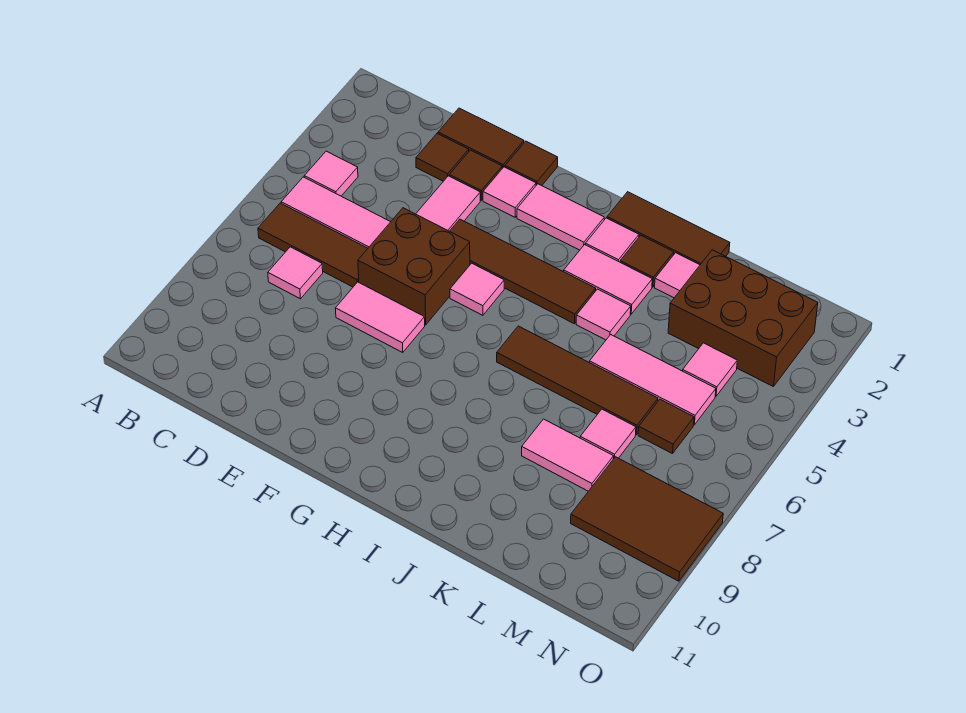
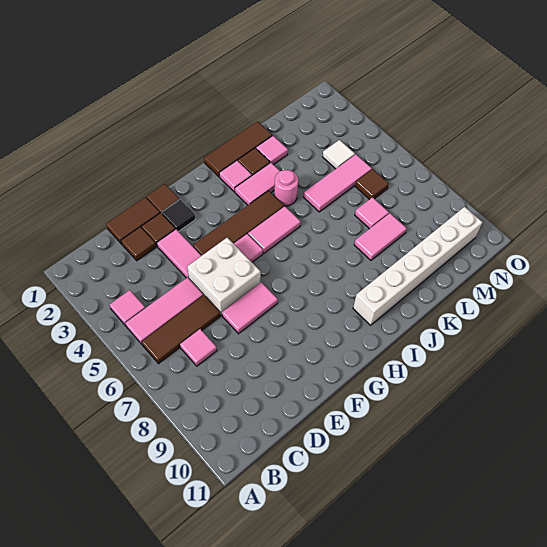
brown 2x2 brick [358,208,470,325] -> white 2x2 brick [187,238,261,315]
pink 1x1 tile [483,167,536,217] -> black 1x1 tile [162,200,196,232]
pink 1x2 tile [517,184,604,250] -> pink 1x2 tile moved to [248,206,301,253]
brown 1x4 tile [497,326,658,435] -> none
none -> white 1x6 brick [353,207,482,325]
pink 1x1 tile [576,289,631,340] -> pink 1x1 round brick [274,170,298,206]
brown 2x3 brick [668,250,818,387] -> none
pink 1x1 tile [683,343,737,396] -> white 1x1 tile [323,140,355,169]
brown 2x3 tile [571,457,723,581] -> none

